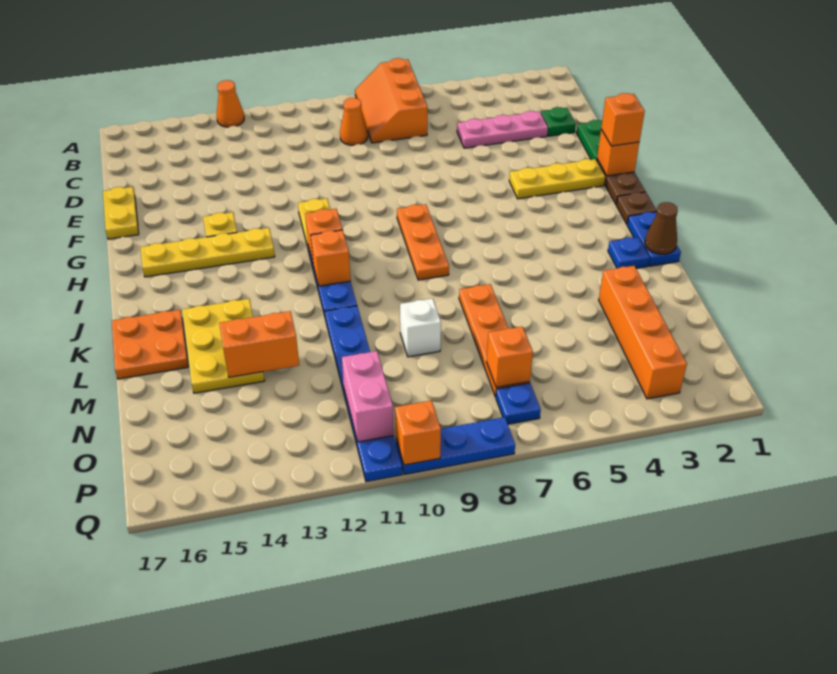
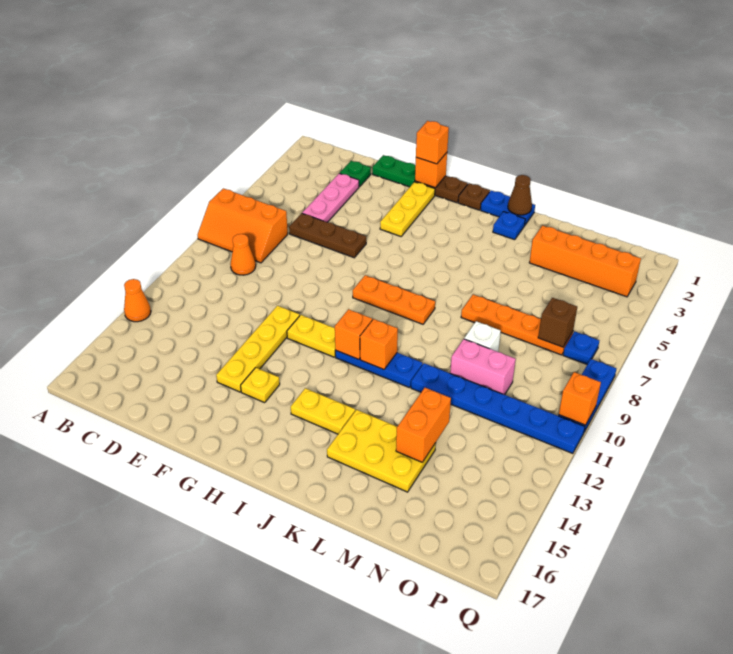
none -> brown 1x3 plate [289,213,366,258]
yellow 1x2 plate [103,187,139,239] -> yellow 1x2 plate moved to [291,388,355,434]
yellow 1x4 plate [140,228,275,277] -> yellow 1x4 plate moved to [216,306,300,392]
orange 2x2 plate [112,310,188,379] -> none
orange 1x1 brick [487,327,533,387] -> brown 1x1 brick [538,298,577,347]
pink 1x2 brick [342,351,394,442] -> pink 1x2 brick moved to [450,339,516,395]

